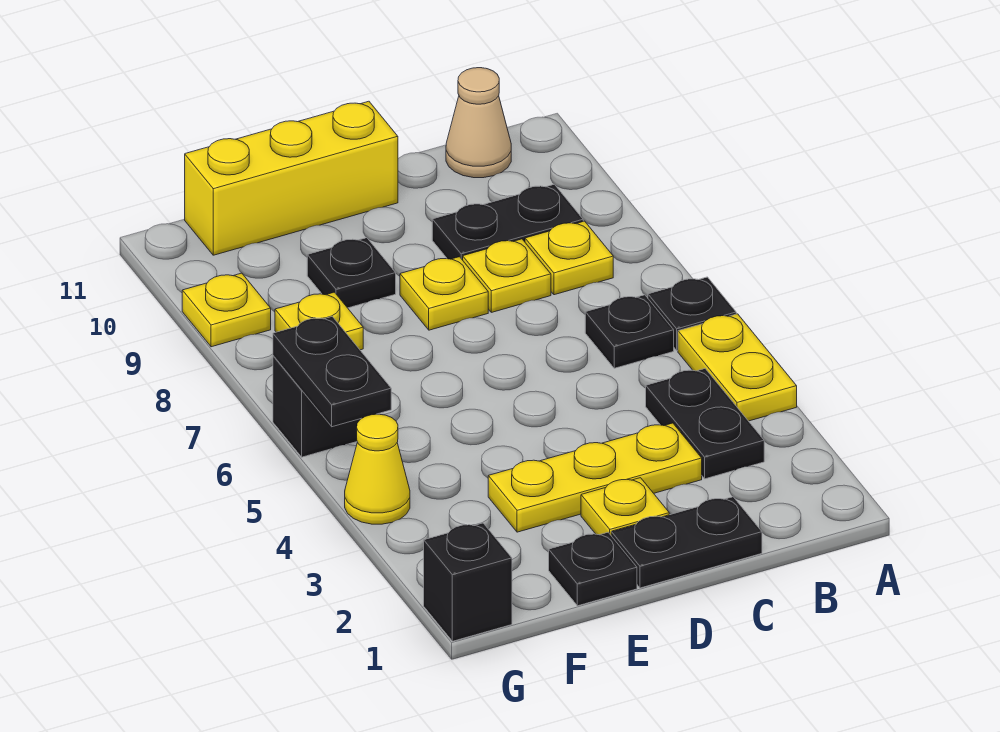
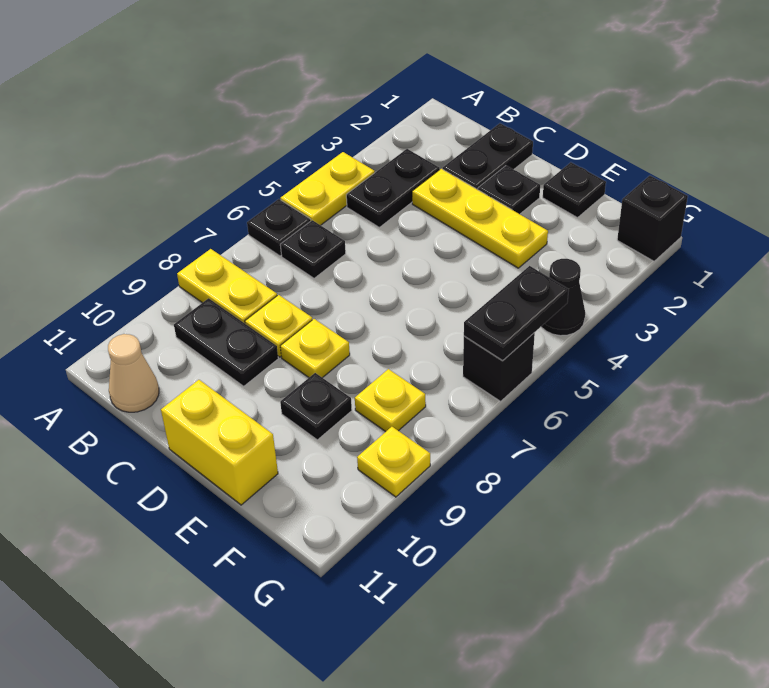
yellow 1x1 plate [525,221,613,295] -> yellow 1x2 plate [177,249,277,323]
black 1x2 plate [611,497,762,588] -> black 1x2 plate turned to [443,123,533,190]
yellow 1x1 plate [581,478,669,535] -> black 1x1 plate [478,166,540,214]
yellow 1x3 brick [185,101,398,255] -> yellow 1x2 brick [161,380,278,505]
yellow 1x1 cone [345,414,410,524] -> black 1x1 cone [541,259,585,336]

